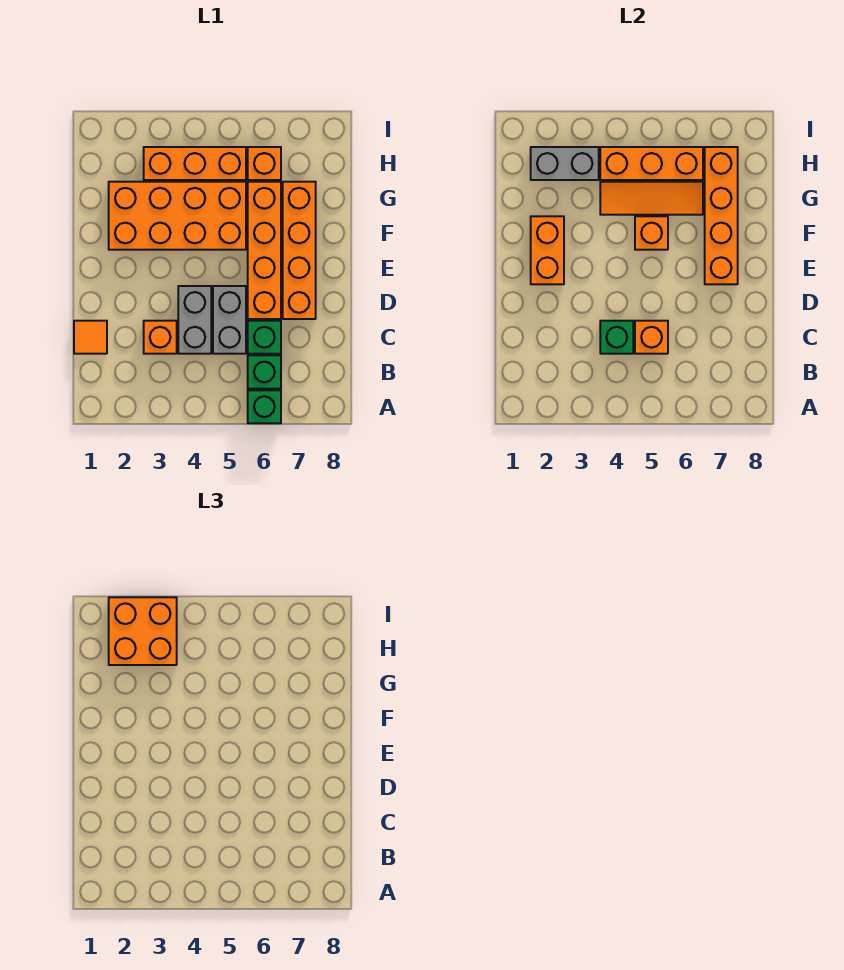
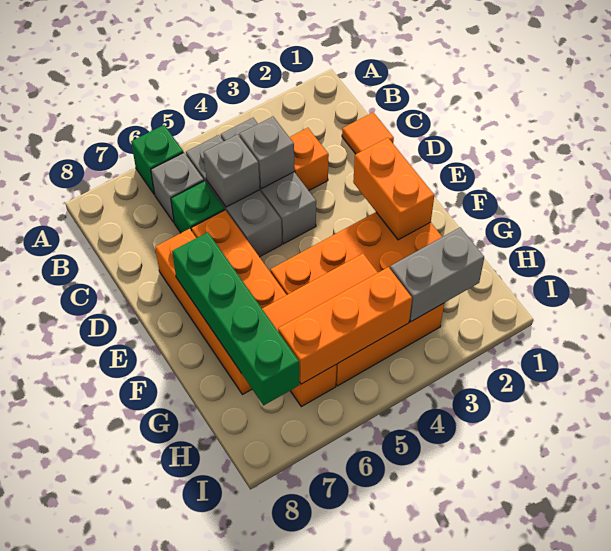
green 1x1 brick [248,355,281,389] -> grey 1x1 brick [151,153,204,222]
grey 1x2 brick [178,286,211,354] -> grey 1x3 brick [221,118,316,244]
green 1x1 brick [600,321,633,354] -> grey 1x1 brick [239,116,294,189]
grey 1x2 brick [213,286,246,354] -> grey 1x3 brick [186,135,282,257]
orange 1x1 brick [635,321,668,354] -> grey 1x1 brick [203,135,260,207]
orange 1x4 brick [705,147,738,284] -> green 1x4 brick [172,232,299,405]
orange 1x1 brick [635,216,668,250] -> none
orange 2x2 brick [109,597,177,665] -> none

